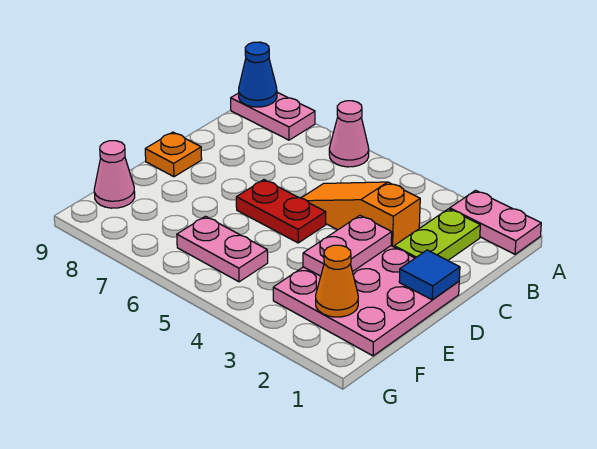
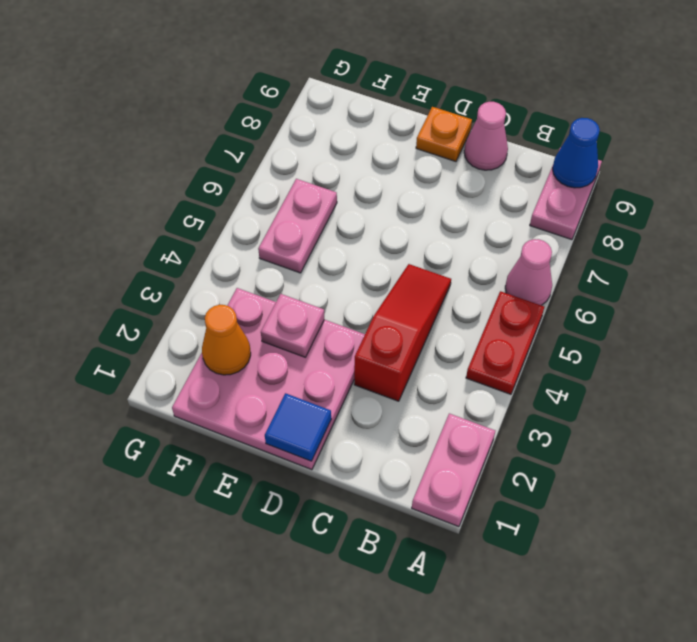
lime 1x2 plate [394,209,480,260] -> none
orange 1x3 slope [302,182,420,247] -> red 1x3 slope [354,264,451,401]
pink 1x2 plate [303,216,392,276] -> pink 1x1 plate [261,294,324,357]
red 1x2 plate [236,180,326,243] -> red 1x2 plate moved to [466,291,544,394]
pink 1x1 cone [94,141,135,208] -> pink 1x1 cone moved to [464,102,508,170]

